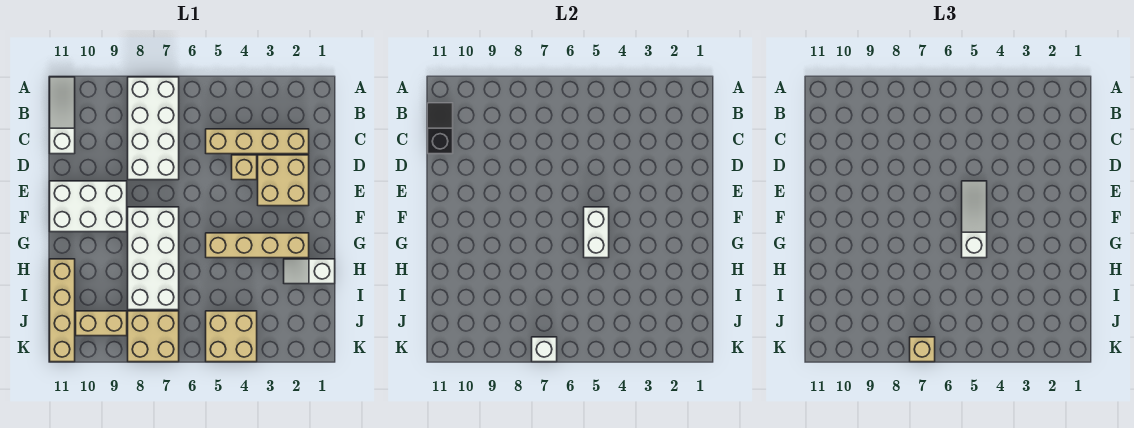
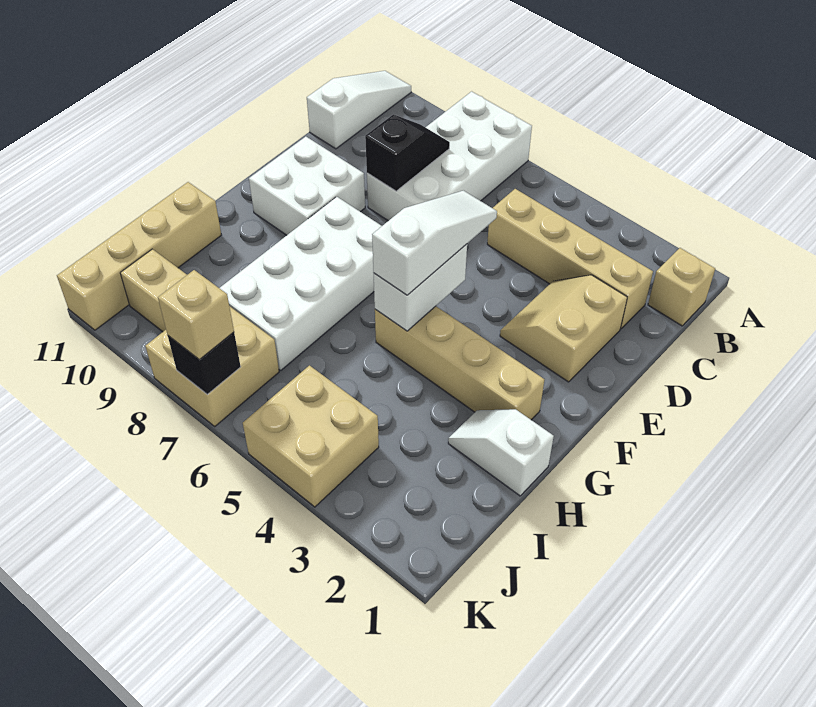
black 1x2 slope [428,103,453,154] -> black 1x2 slope moved to [365,115,450,191]
tan 2x2 brick [258,155,309,206] -> tan 2x2 slope [500,275,627,382]
tan 1x1 brick [232,155,257,180] -> tan 1x1 brick moved to [648,248,715,326]
white 2x3 brick [50,181,127,232] -> white 2x2 brick [249,137,365,235]
white 1x1 brick [532,337,557,362] -> black 1x1 brick [168,332,241,395]

